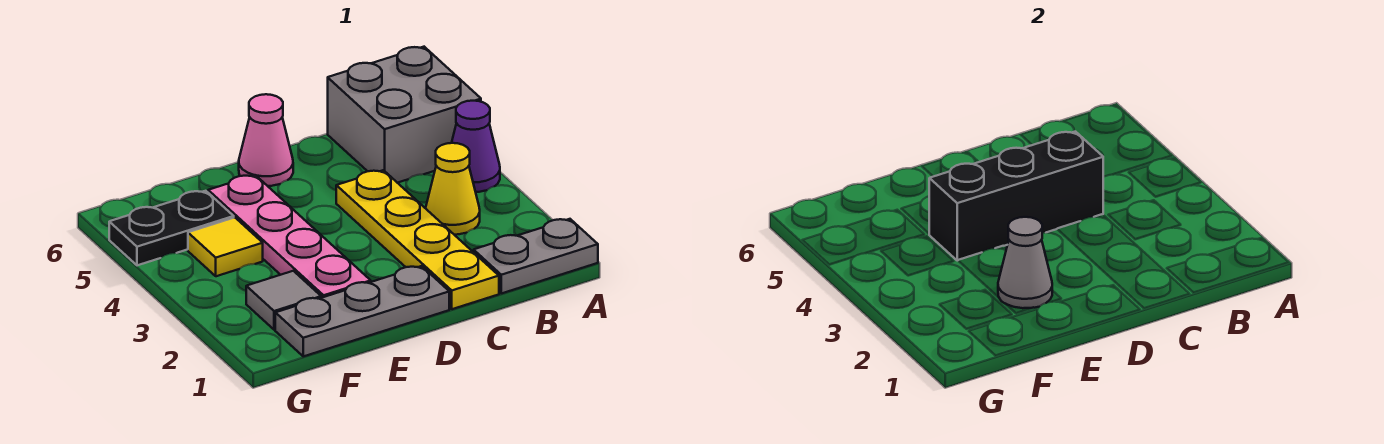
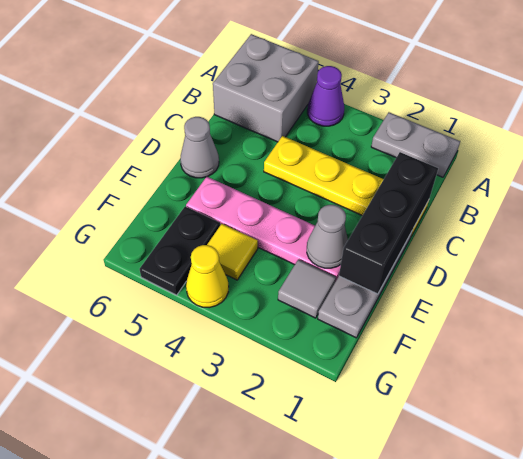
grey 1x2 plate [474,219,598,293] -> grey 1x2 plate turned to [371,112,460,177]
yellow 1x1 cone [426,143,480,235] -> yellow 1x1 cone moved to [186,245,229,308]
black 1x3 brick [929,132,1103,261] -> black 1x3 brick moved to [339,152,438,294]
pink 1x1 cone [239,94,293,186] -> grey 1x1 cone [180,117,219,178]

